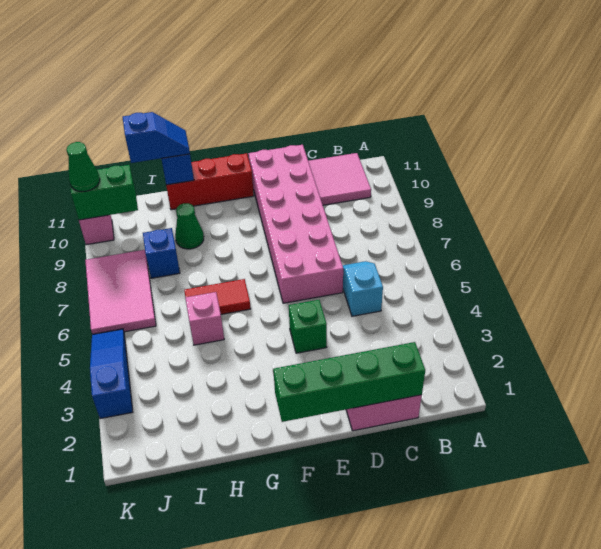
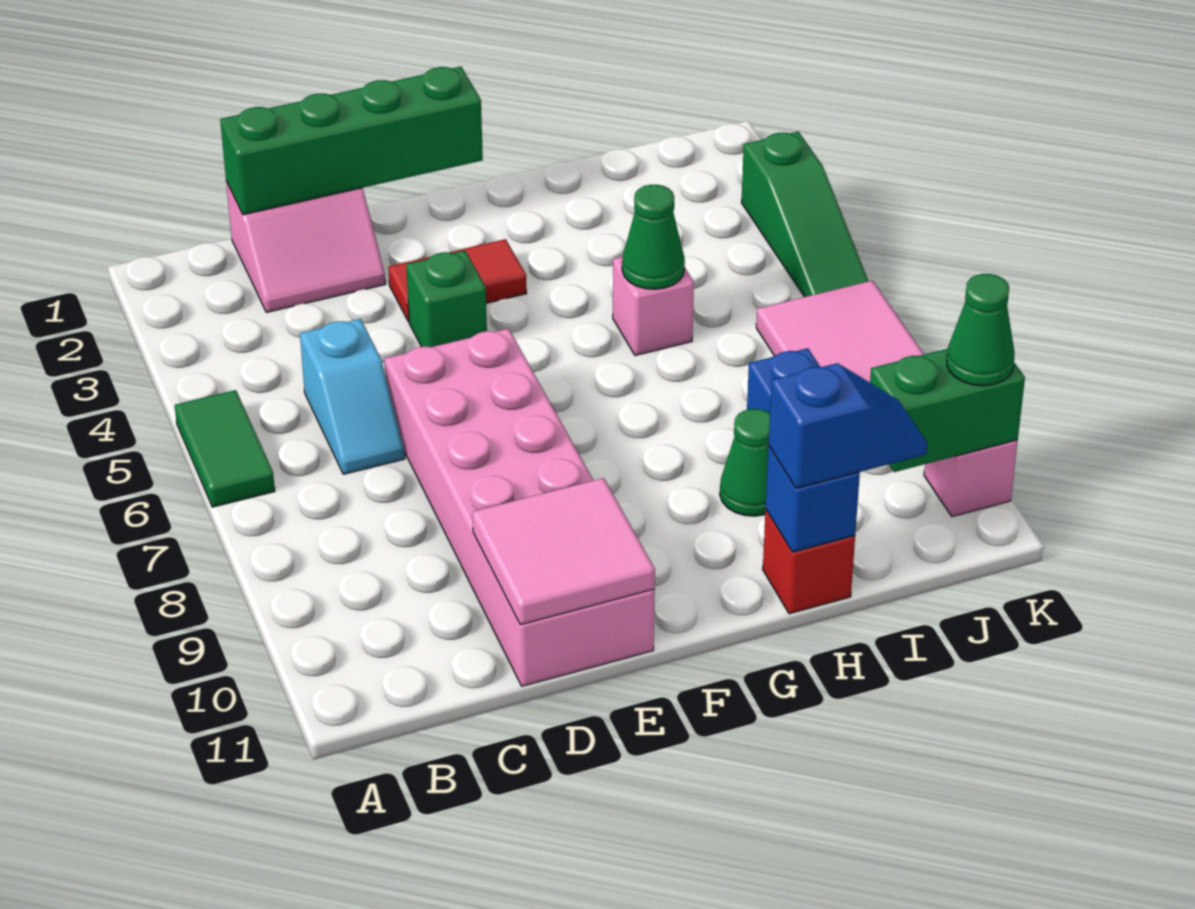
none -> green 1x2 tile [175,390,275,507]
pink 2x2 tile [308,153,371,205] -> pink 2x2 tile moved to [472,478,655,625]
red 1x3 brick [166,153,254,210] -> red 1x1 brick [763,510,855,614]
red 1x2 tile [184,279,251,314] -> red 1x2 tile moved to [388,239,527,322]
none -> green 1x1 cone [622,185,685,289]
blue 1x2 slope [123,112,190,163] -> blue 1x2 slope turned to [769,363,927,488]
blue 1x3 slope [90,329,133,419] -> green 1x3 slope [741,132,868,297]

